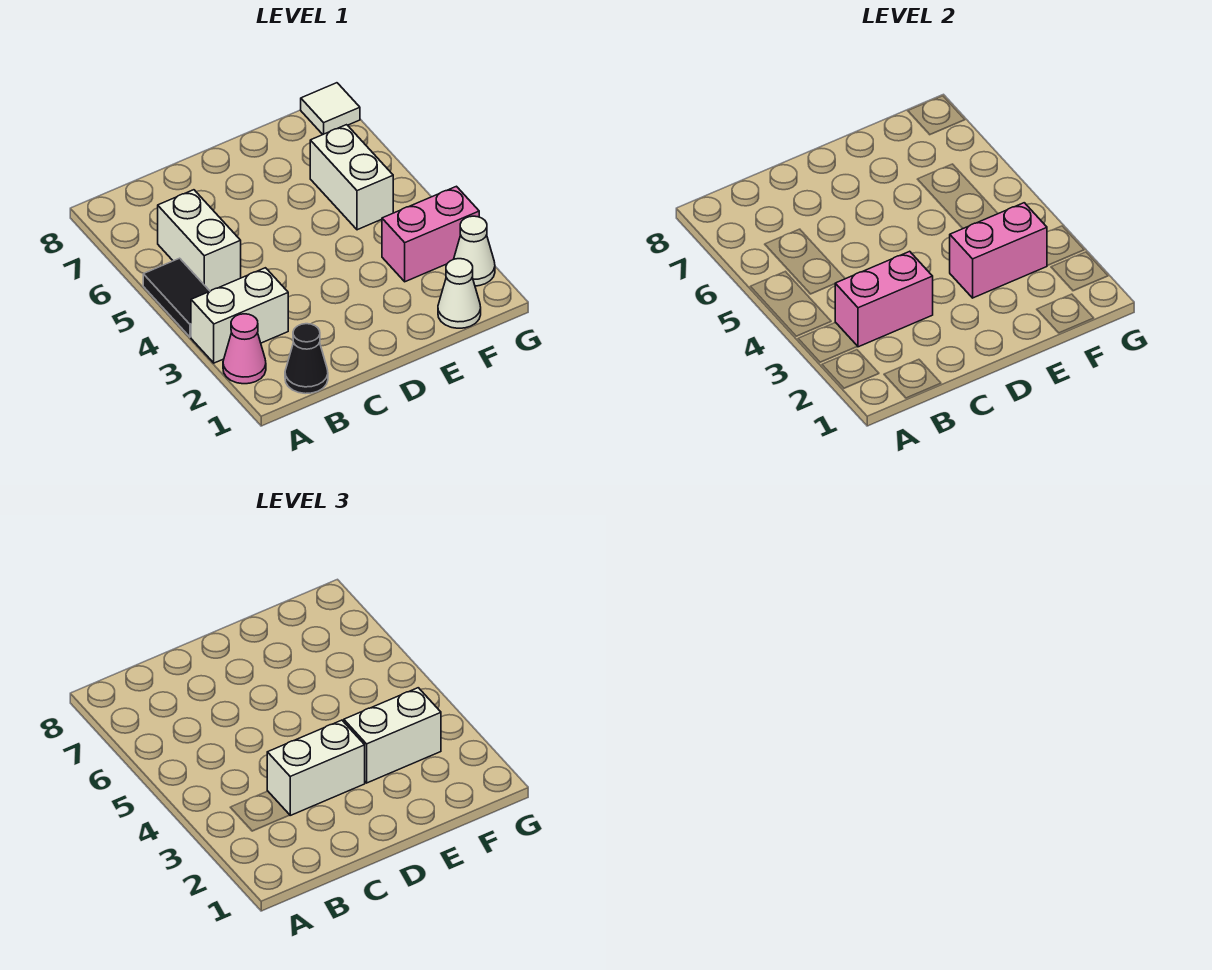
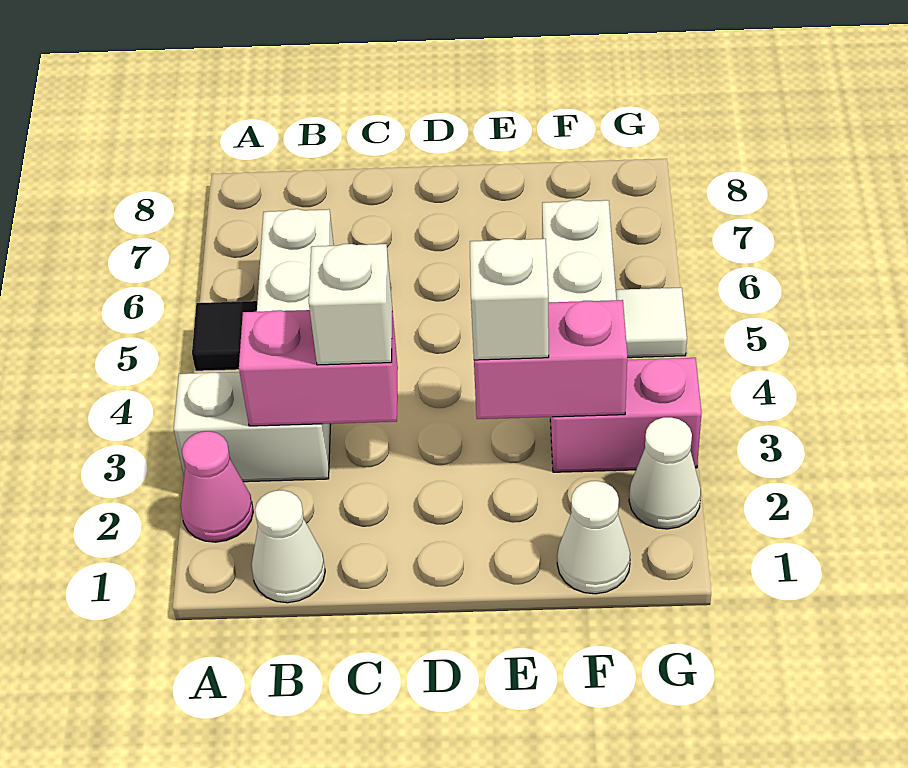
black 1x2 tile [143,258,210,337] -> black 1x1 tile [192,301,257,371]
black 1x1 cone [285,324,328,394] -> white 1x1 cone [251,490,325,603]
white 1x2 brick [267,720,365,815] -> white 1x1 brick [309,244,392,365]
white 1x2 brick [344,688,441,783] -> white 1x1 brick [470,239,549,360]
white 1x1 tile [301,83,360,134] -> white 1x1 tile moved to [616,288,687,358]

